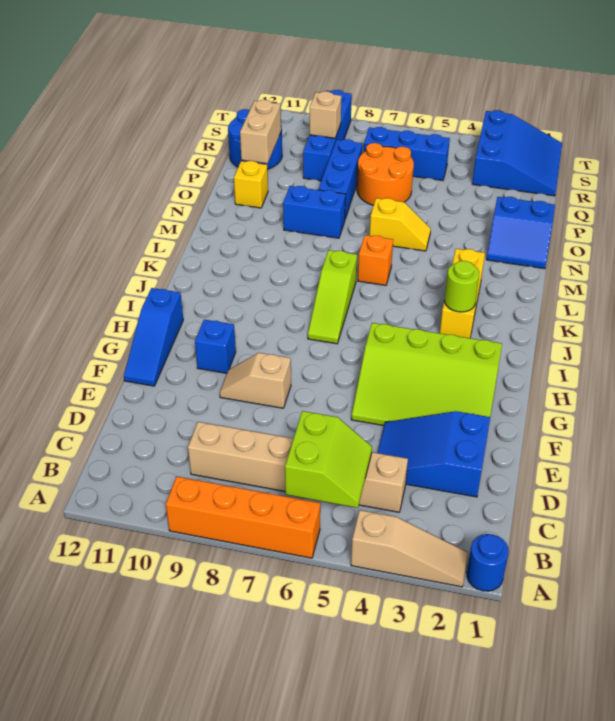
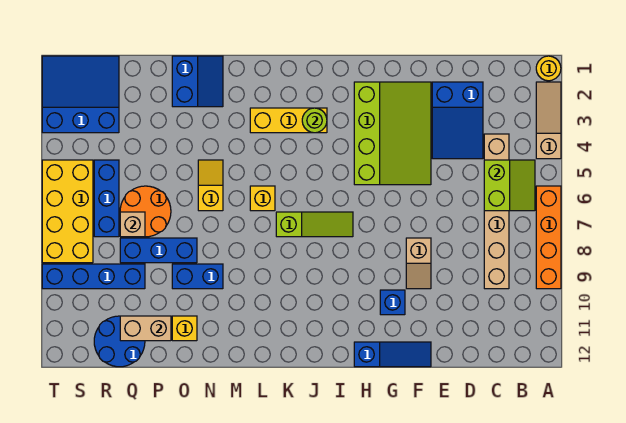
blue 1x1 round brick [467,534,509,591] -> yellow 1x1 round brick [536,56,561,81]
lime 2x2 slope [285,411,372,508] -> lime 2x2 slope turned to [484,160,535,211]
orange 1x1 brick [358,235,393,285] -> yellow 1x1 brick [250,186,275,211]
blue 1x2 brick [283,186,346,238] -> blue 1x2 brick turned to [172,264,223,289]
tan 1x1 brick [310,91,341,138] -> tan 1x1 brick moved to [120,212,145,237]
none -> yellow 2x4 brick [42,160,93,263]

